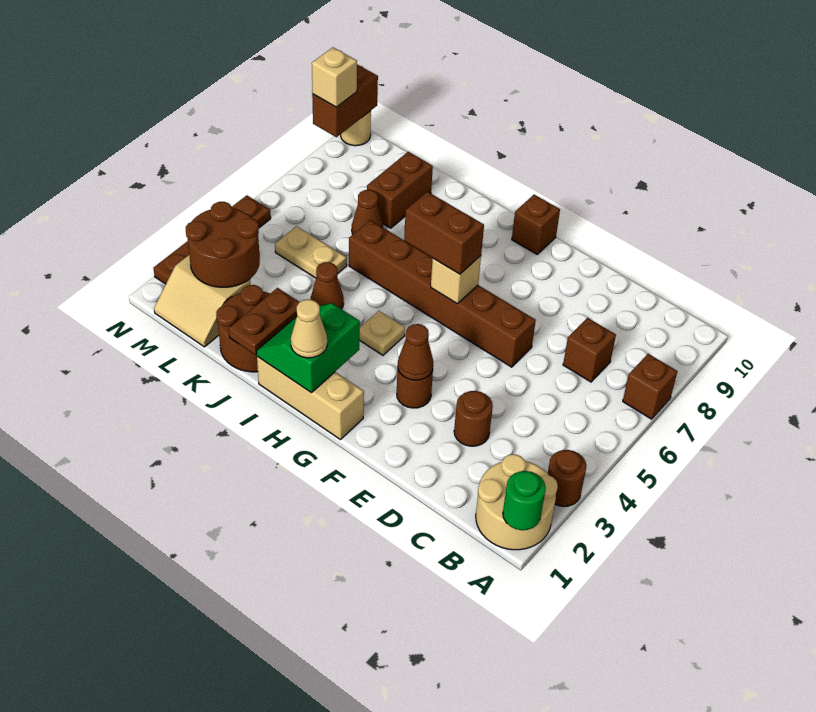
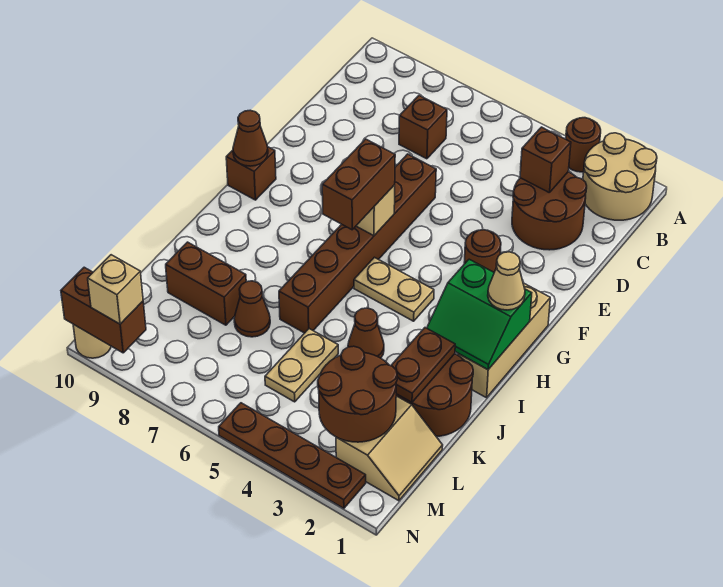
green 1x1 round brick [503,471,546,530] -> none
brown 1x1 brick [623,354,677,419] -> brown 1x1 brick moved to [520,127,571,192]
brown 1x1 round brick [454,391,493,446] -> brown 2x2 round brick [512,172,587,250]
brown 1x1 cone [398,324,433,380] -> brown 1x1 cone moved to [233,110,268,166]
tan 1x1 plate [359,311,405,355] -> tan 1x2 plate [354,257,434,321]
brown 1x2 plate [229,288,299,355] -> brown 1x2 plate turned to [391,328,455,402]

